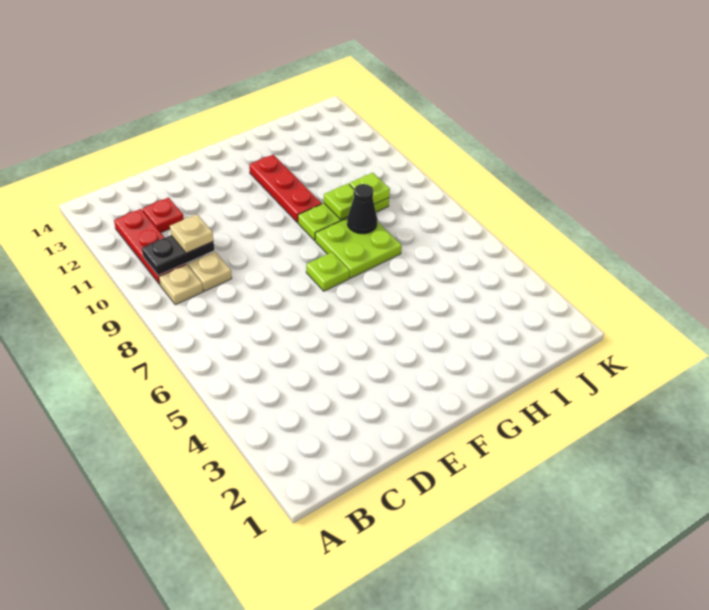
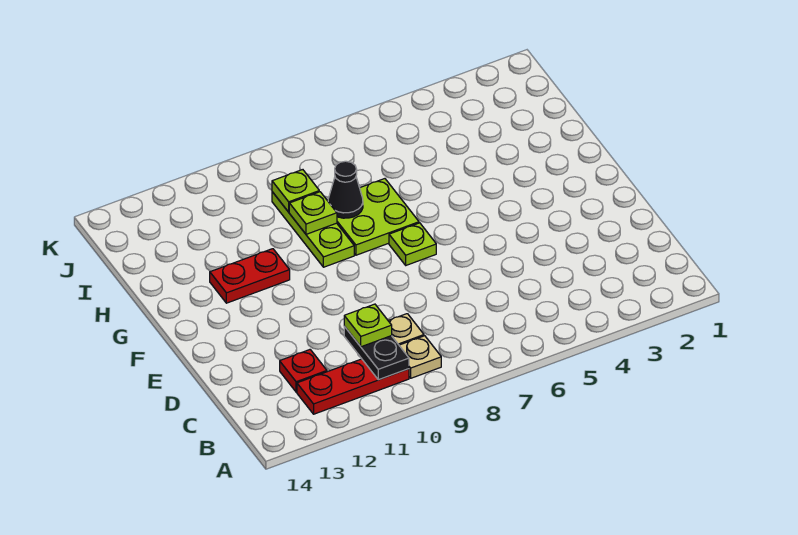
tan 1x1 plate [170,214,214,253] -> lime 1x1 plate [344,304,392,347]
red 1x3 plate [249,155,322,223] -> red 1x2 plate [210,249,290,303]

